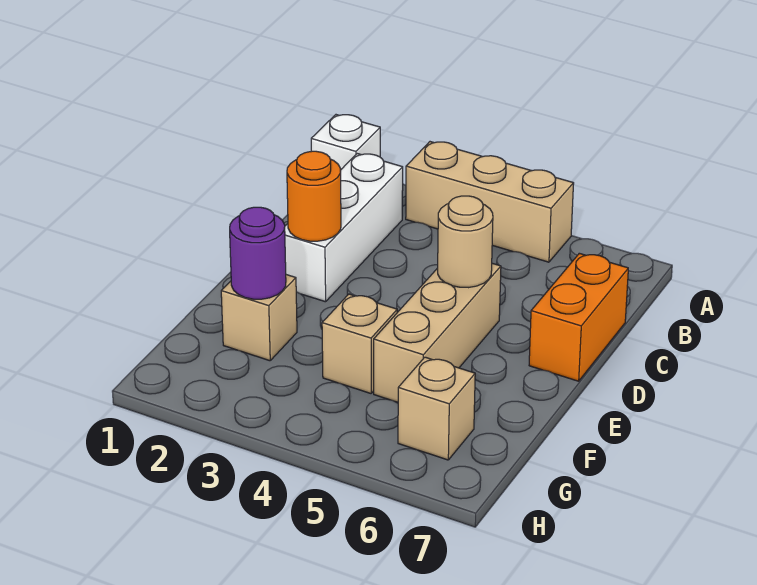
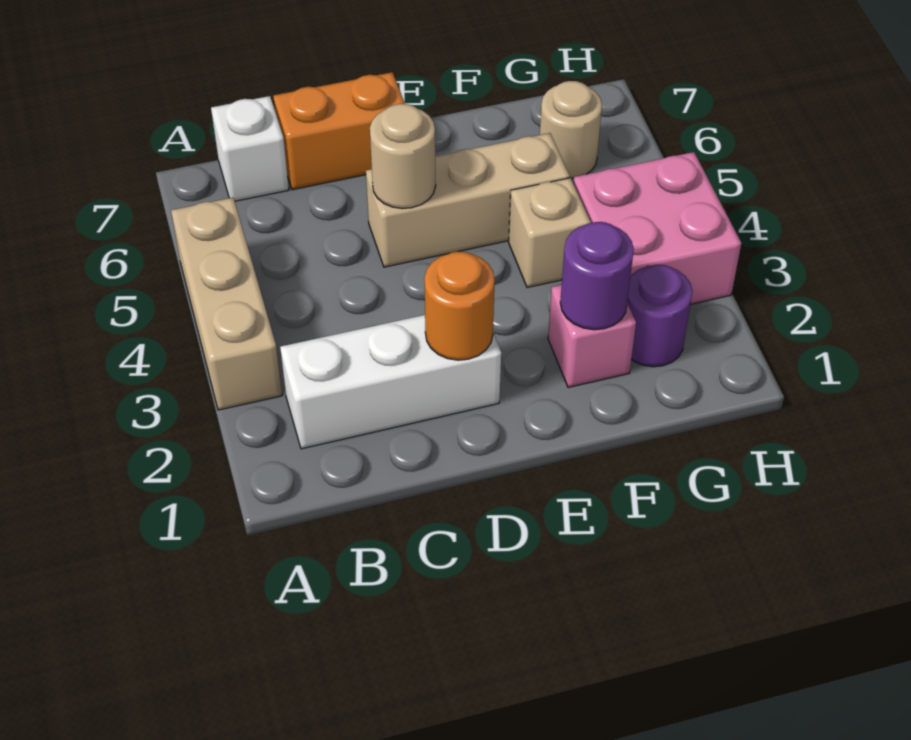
white 1x1 brick [311,115,380,169] -> white 1x1 brick moved to [211,96,289,201]
tan 1x1 brick [221,275,297,361] -> pink 1x1 brick [548,285,636,387]
none -> purple 1x1 round brick [627,265,692,367]
none -> pink 2x2 brick [573,152,741,304]
tan 1x1 brick [398,357,475,460] -> tan 1x1 round brick [540,81,602,178]

